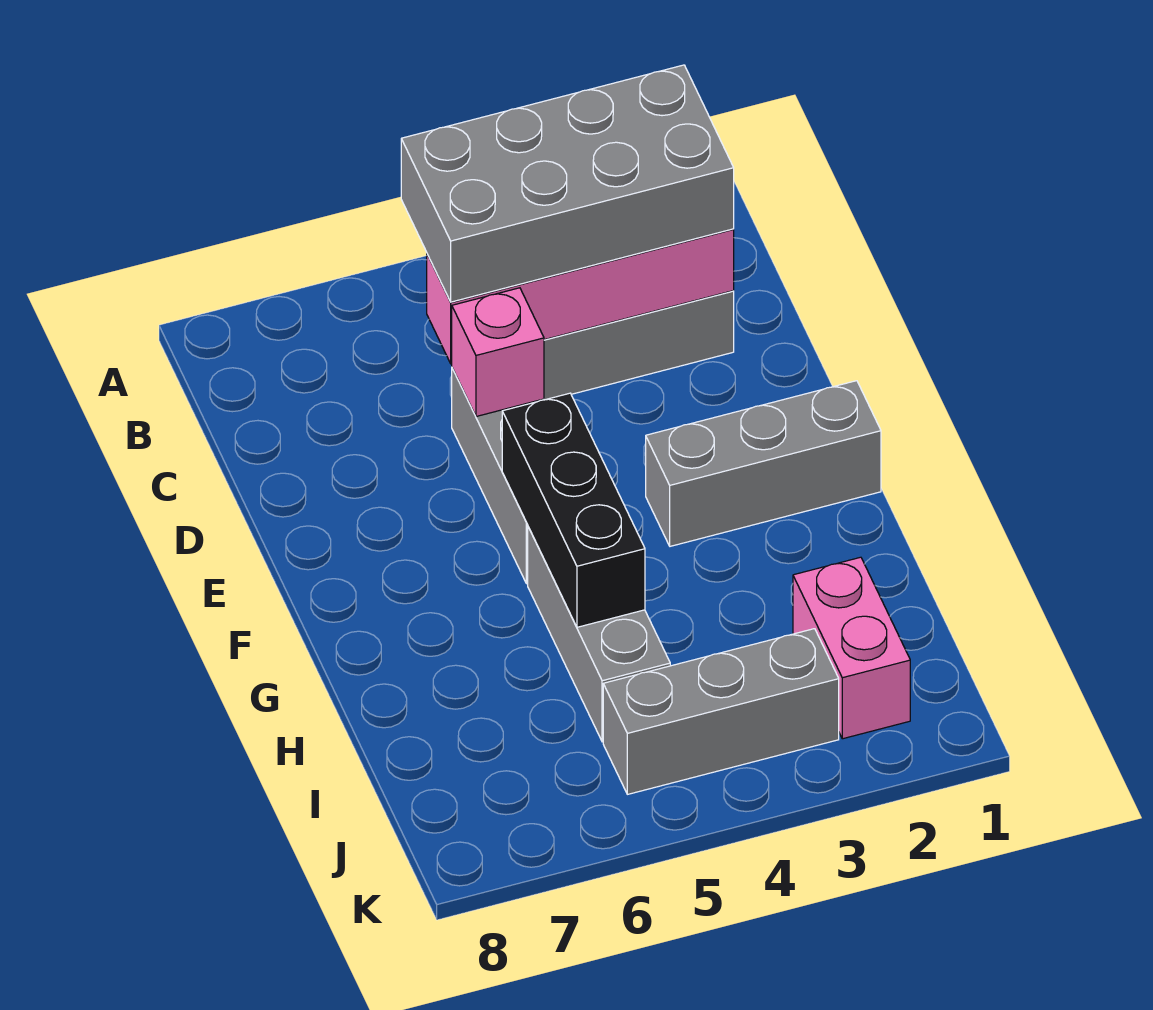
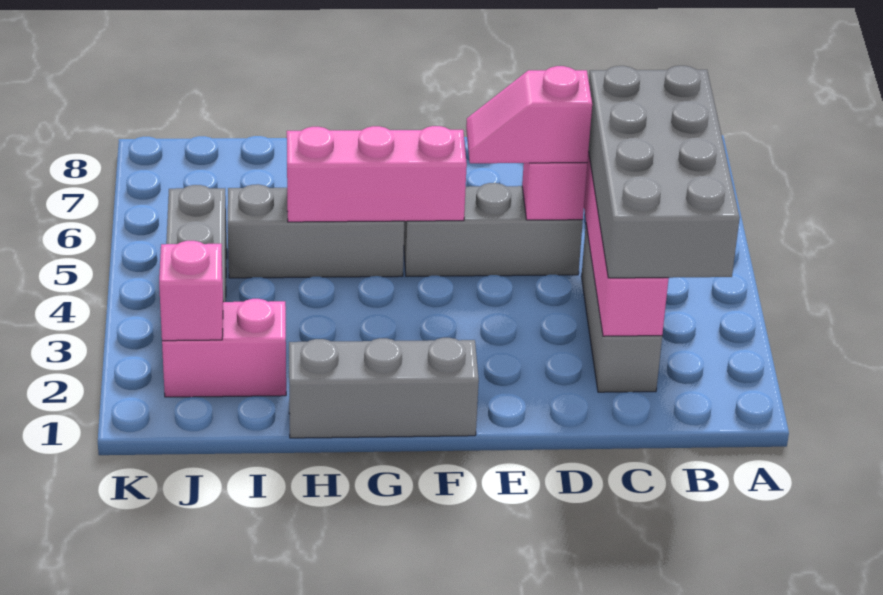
none -> pink 1x2 slope [466,66,592,163]
grey 1x3 brick [646,381,881,546] -> grey 1x3 brick turned to [289,338,479,438]
black 1x3 brick [502,393,645,627] -> pink 1x3 brick [287,126,467,222]
none -> pink 1x1 brick [159,241,223,341]

